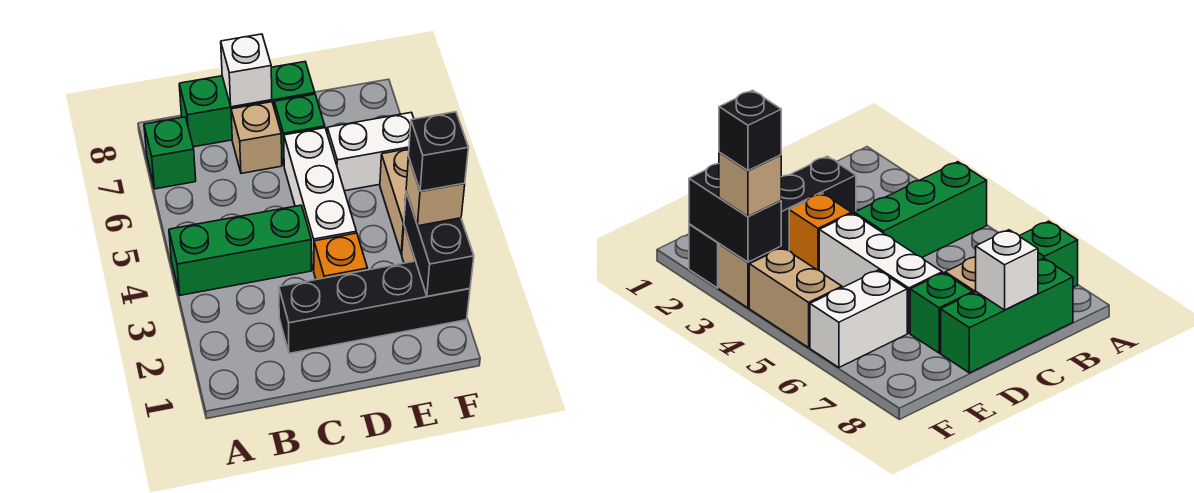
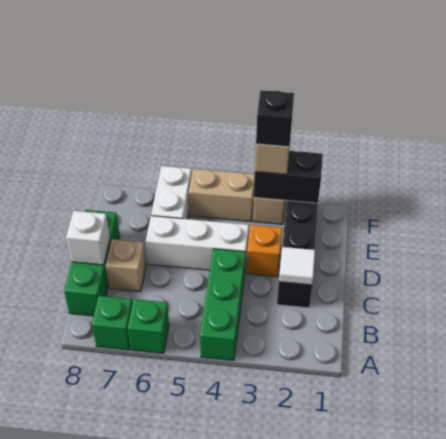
none -> white 1x1 tile [279,247,315,285]
green 1x1 brick [274,94,325,165] -> green 1x1 brick moved to [128,299,169,353]

